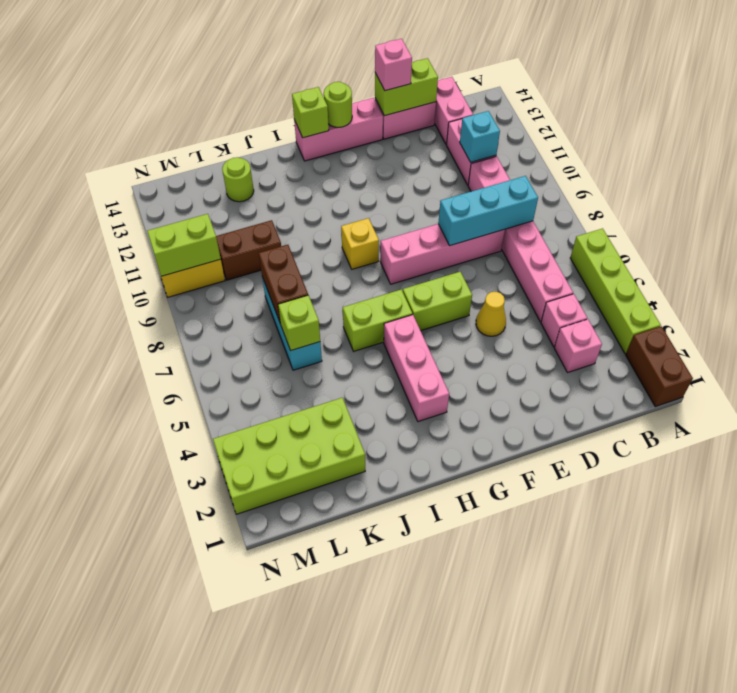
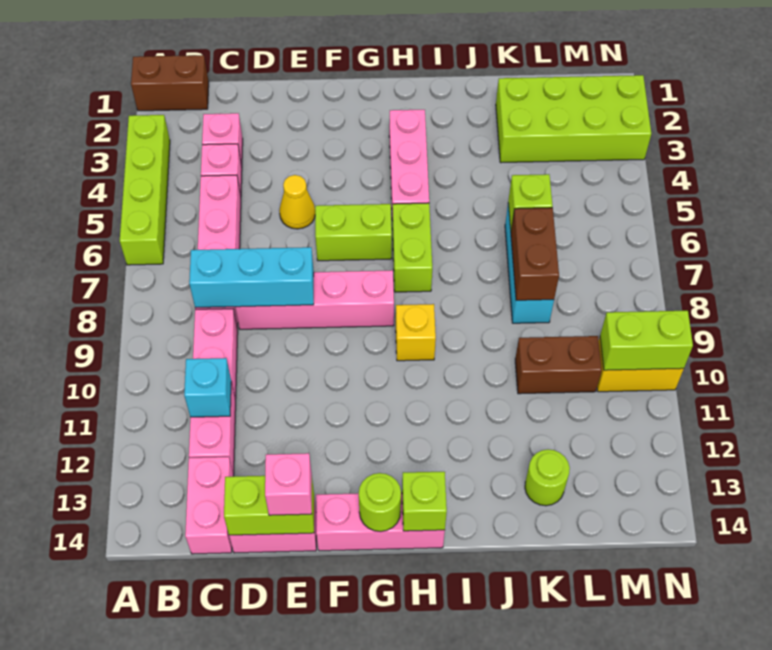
brown 1x2 brick [626,326,693,407] -> brown 1x2 brick turned to [131,55,209,111]
lime 1x2 brick [343,290,412,351] -> lime 1x2 brick turned to [392,203,432,292]

